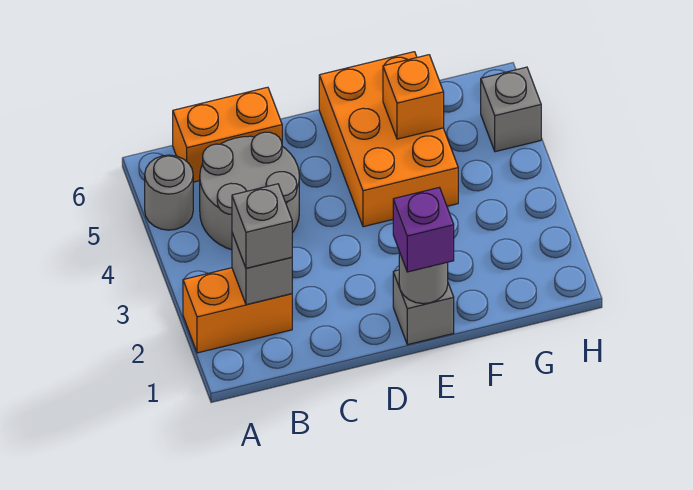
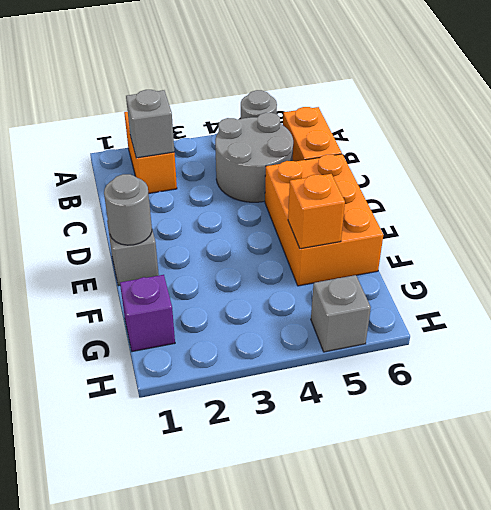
grey 1x1 brick [232,184,292,268] -> none
purple 1x1 brick [393,188,454,272] -> purple 1x1 brick moved to [120,275,175,351]
orange 2x3 brick [319,52,458,227] -> orange 2x3 brick turned to [265,154,383,286]

